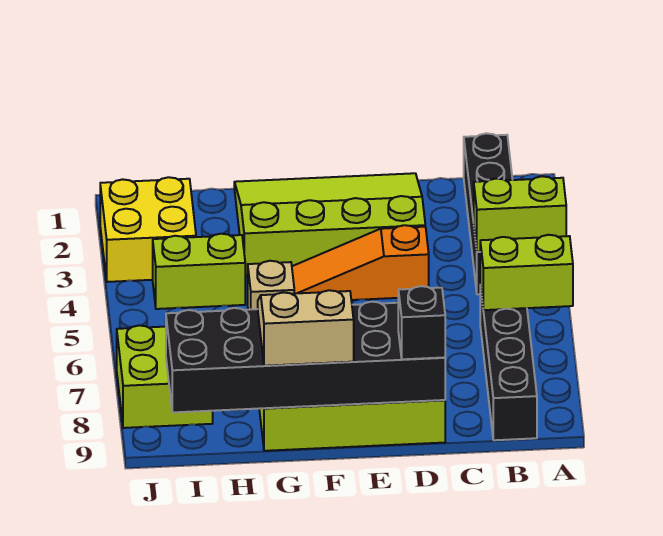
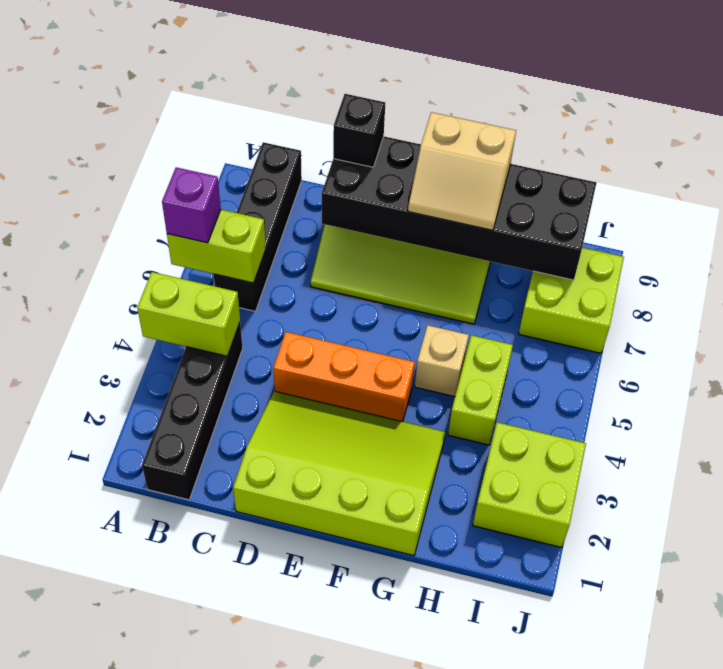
none -> purple 1x1 brick [162,167,221,243]
lime 3x4 slope [234,173,425,276] -> lime 3x4 slope turned to [233,391,446,556]
orange 1x3 slope [292,225,429,300] -> orange 1x3 brick [274,332,415,422]
lime 1x2 brick [153,234,245,309] -> lime 1x2 brick turned to [448,335,513,445]
yellow 2x2 brick [100,177,196,282] -> lime 2x2 brick [473,422,586,548]

